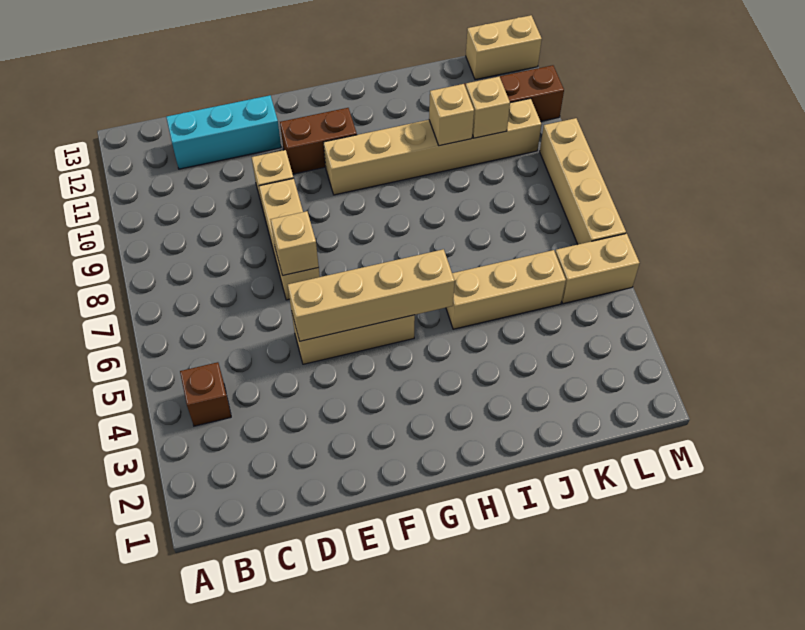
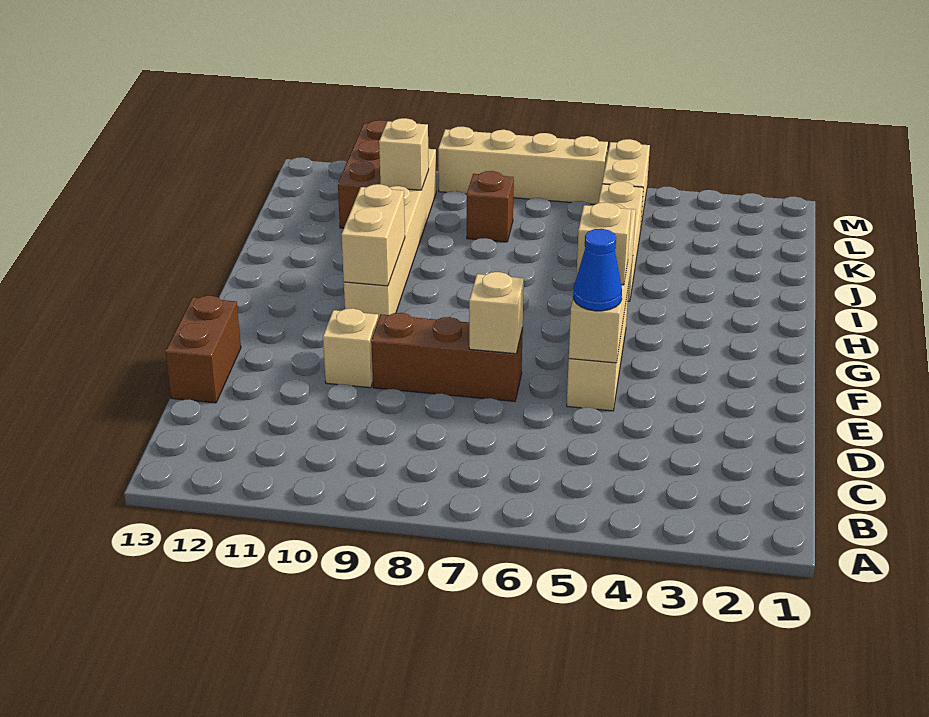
brown 1x1 brick [180,362,231,426] -> brown 1x1 brick moved to [467,171,514,242]
cyan 1x3 brick [166,95,281,169] -> none
none -> blue 1x1 cone [573,229,622,311]
tan 1x3 brick [259,178,320,300] -> brown 1x3 brick [371,313,523,402]
brown 1x2 brick [280,108,357,174] -> brown 1x2 brick moved to [165,296,241,403]
tan 1x1 brick [429,84,474,146] -> tan 1x1 brick moved to [576,202,631,285]
tan 1x2 brick [466,15,542,80] -> tan 1x2 brick moved to [341,184,405,286]

